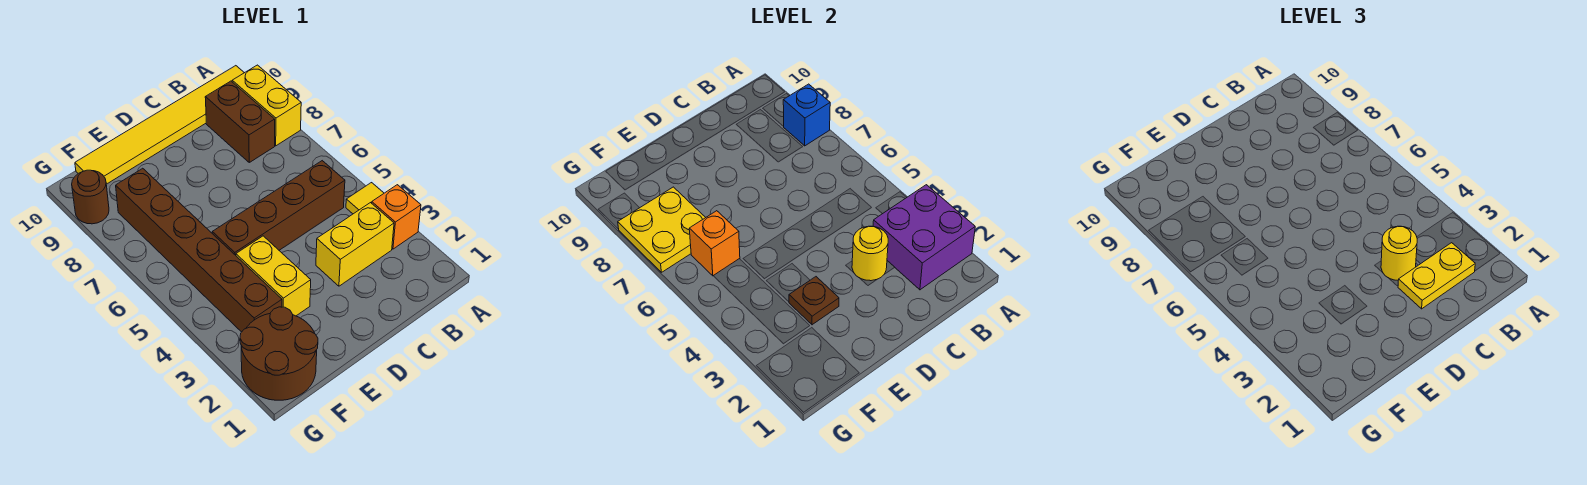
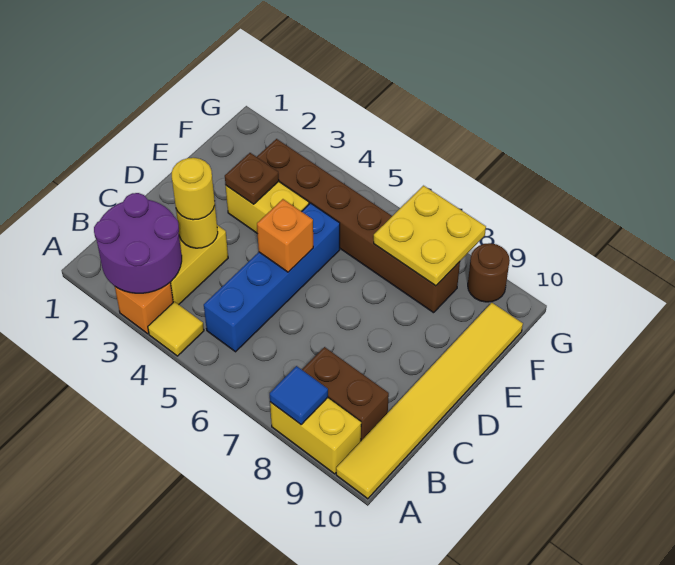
purple 2x2 brick [873,185,975,290] -> purple 2x2 round brick [94,193,182,293]
blue 1x1 brick [783,84,830,146] -> blue 1x1 tile [270,366,328,424]
yellow 1x2 plate [1398,243,1475,309] -> none
brown 1x4 brick [212,161,345,255] -> blue 1x4 brick [204,203,340,352]
brown 2x2 round brick [240,307,318,400] -> none
orange 1x1 brick [689,211,740,276] -> orange 1x1 brick moved to [257,199,313,272]

